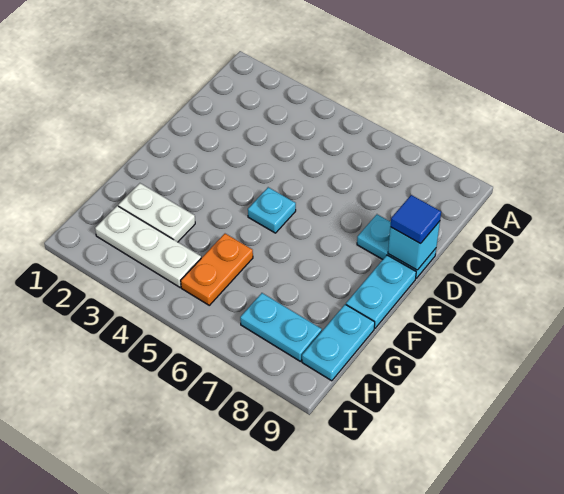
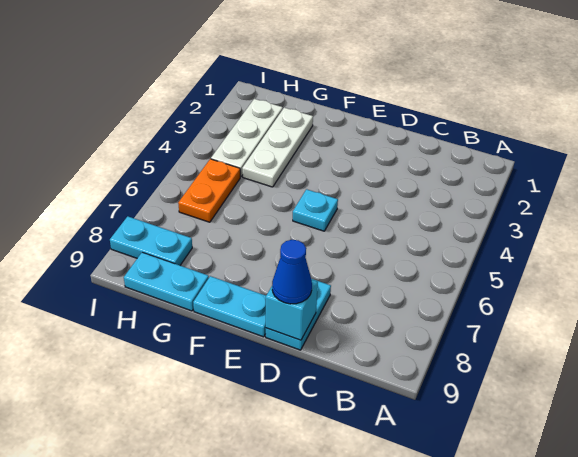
blue 1x1 tile [391,195,441,244] -> blue 1x1 cone [272,240,312,304]
white 1x2 plate [118,183,195,242] -> white 1x3 plate [242,108,313,187]
orange 1x2 plate [181,234,253,305] -> orange 1x2 plate turned to [178,159,240,222]
cyan 1x2 plate [240,293,322,361] -> cyan 1x2 plate turned to [110,216,192,265]

